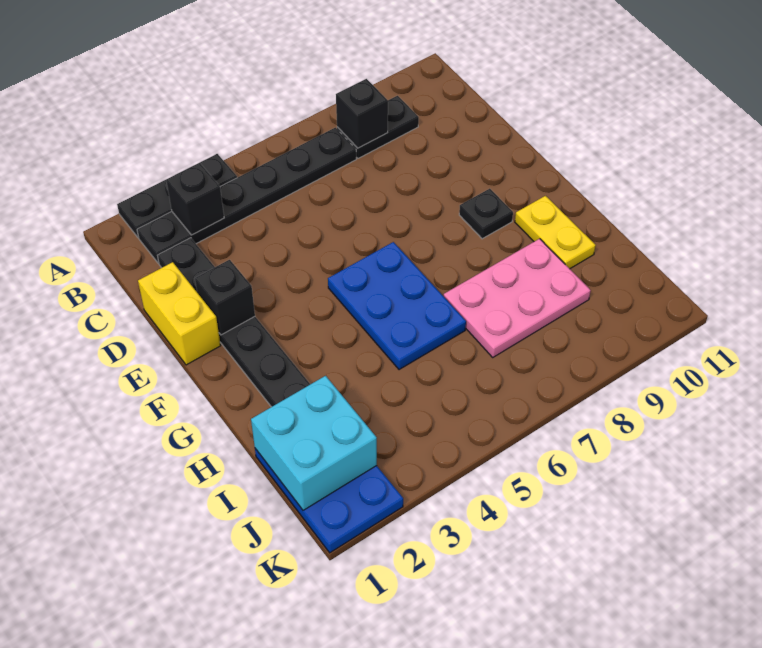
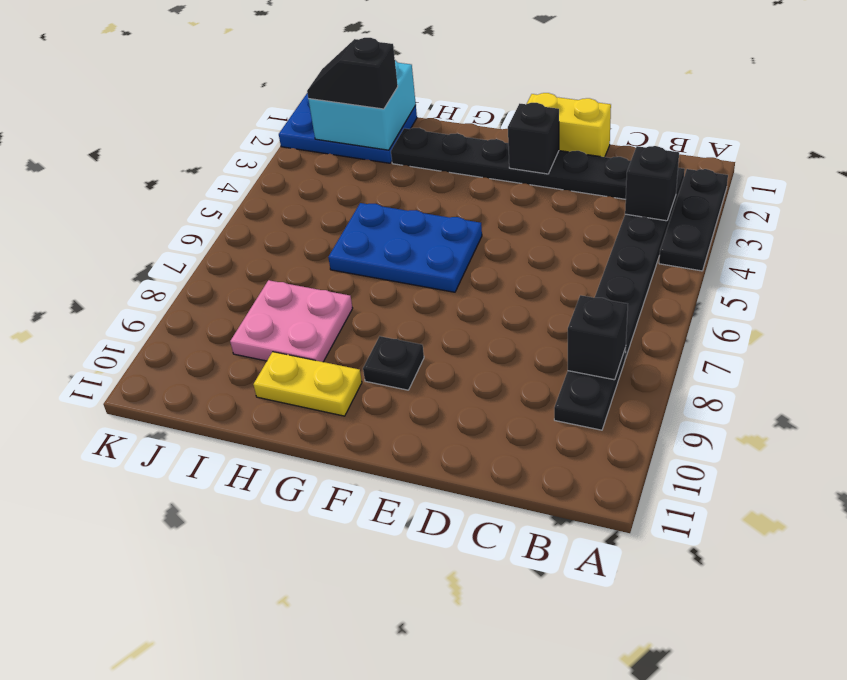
pink 2x3 plate [444,239,591,357] -> pink 2x2 plate [230,280,353,362]
none -> black 1x2 slope [307,38,398,109]

